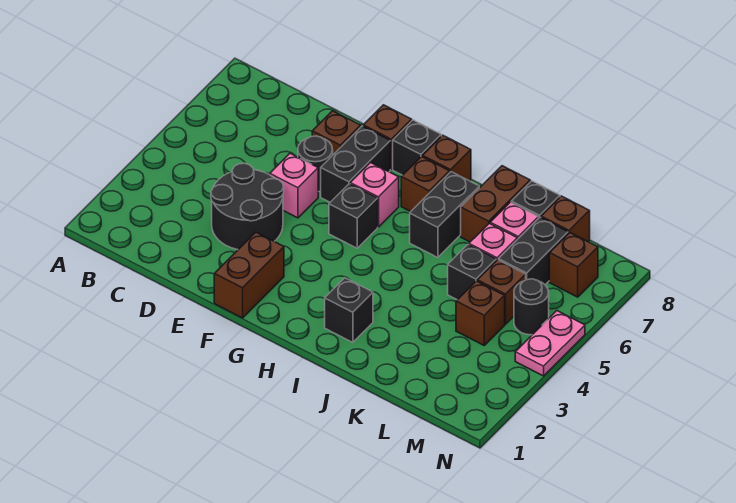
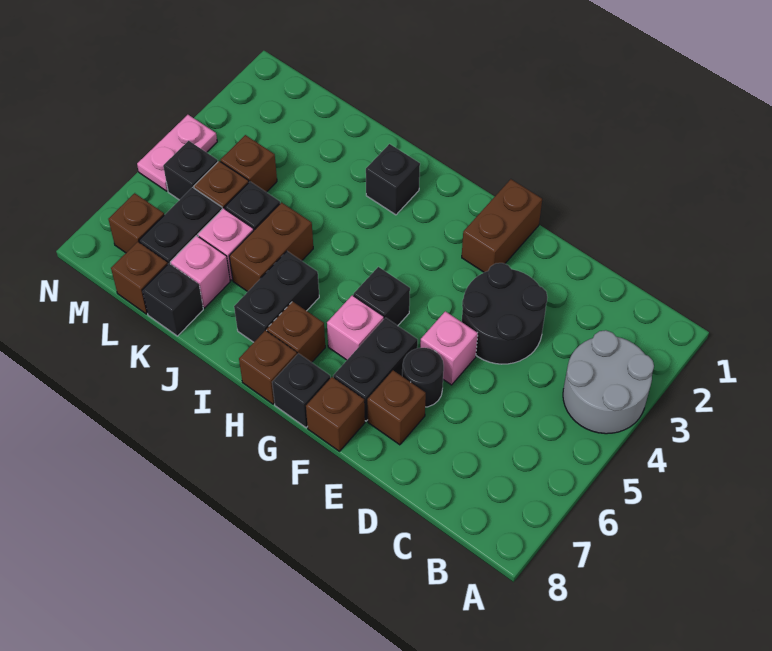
none -> grey 2x2 round brick [563,330,654,434]
brown 1x2 brick [461,166,530,242] -> brown 1x2 brick moved to [229,203,313,292]
black 1x1 round brick [514,279,549,335] -> black 1x1 brick [163,141,218,200]

